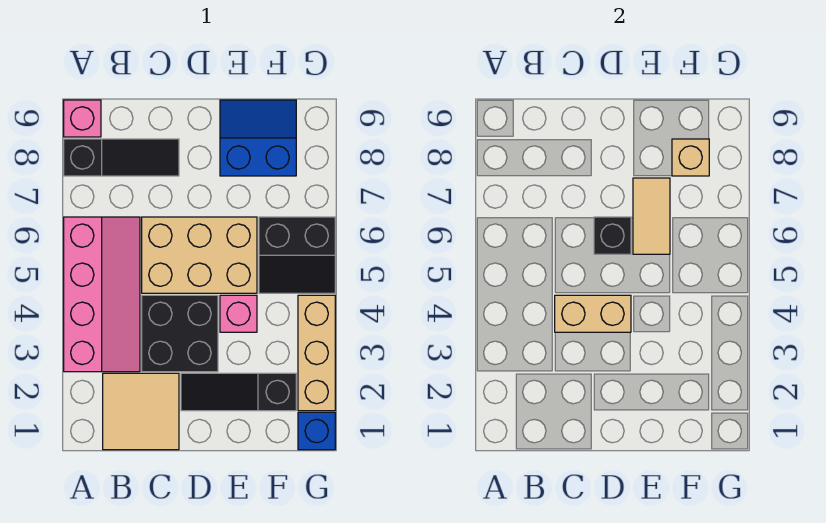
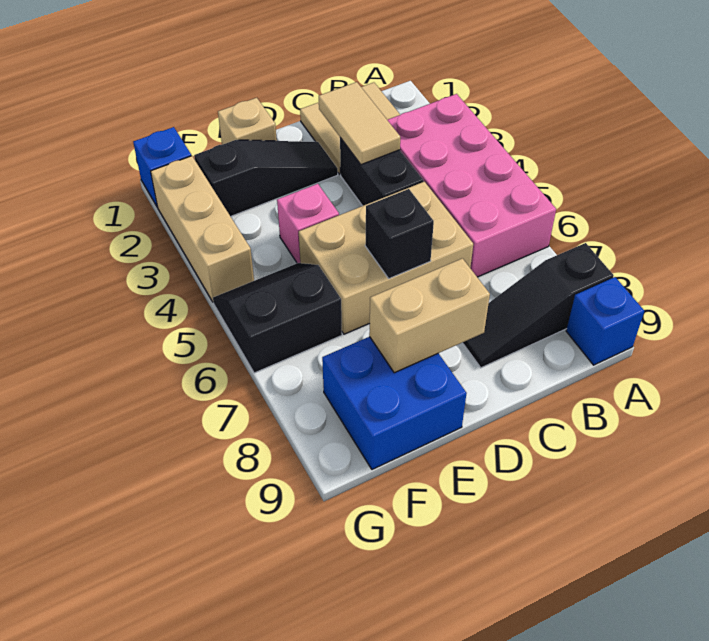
pink 2x4 slope [64,217,140,372] -> pink 2x4 brick [388,94,556,277]
pink 1x1 brick [64,100,101,137] -> blue 1x1 brick [566,277,644,365]
black 2x2 brick [142,295,218,372] -> black 1x2 brick [340,138,423,206]
tan 1x2 brick [555,295,631,332] -> tan 1x2 brick moved to [369,258,490,373]
tan 1x2 tile [633,178,670,254] -> tan 1x2 tile moved to [319,82,400,165]
blue 2x2 slope [220,100,296,176] -> blue 2x2 brick [322,337,467,469]
tan 1x1 brick [672,139,709,176] -> tan 1x1 brick moved to [218,98,277,145]

